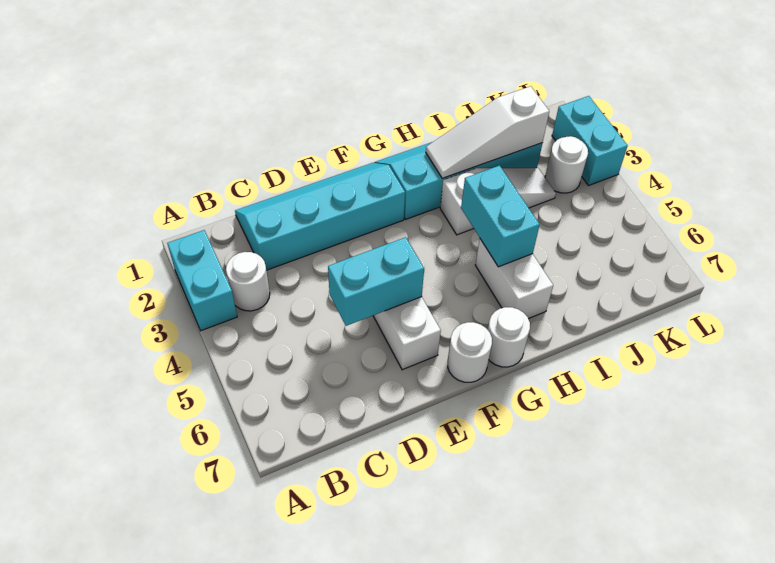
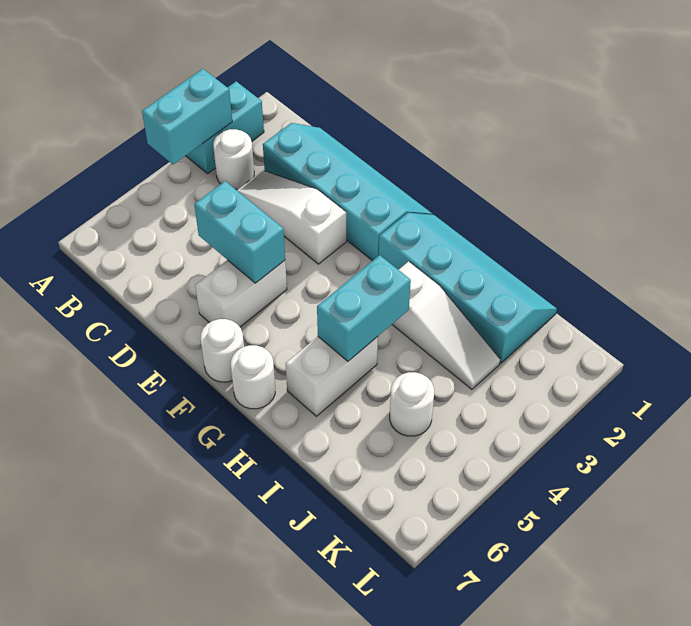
white 1x3 slope [426,86,549,178] -> white 1x3 slope moved to [237,170,346,264]
white 1x1 round brick [545,136,588,193] -> white 1x1 round brick moved to [390,372,434,436]
cyan 1x2 brick [552,96,627,185] -> cyan 1x2 brick moved to [142,69,232,164]

